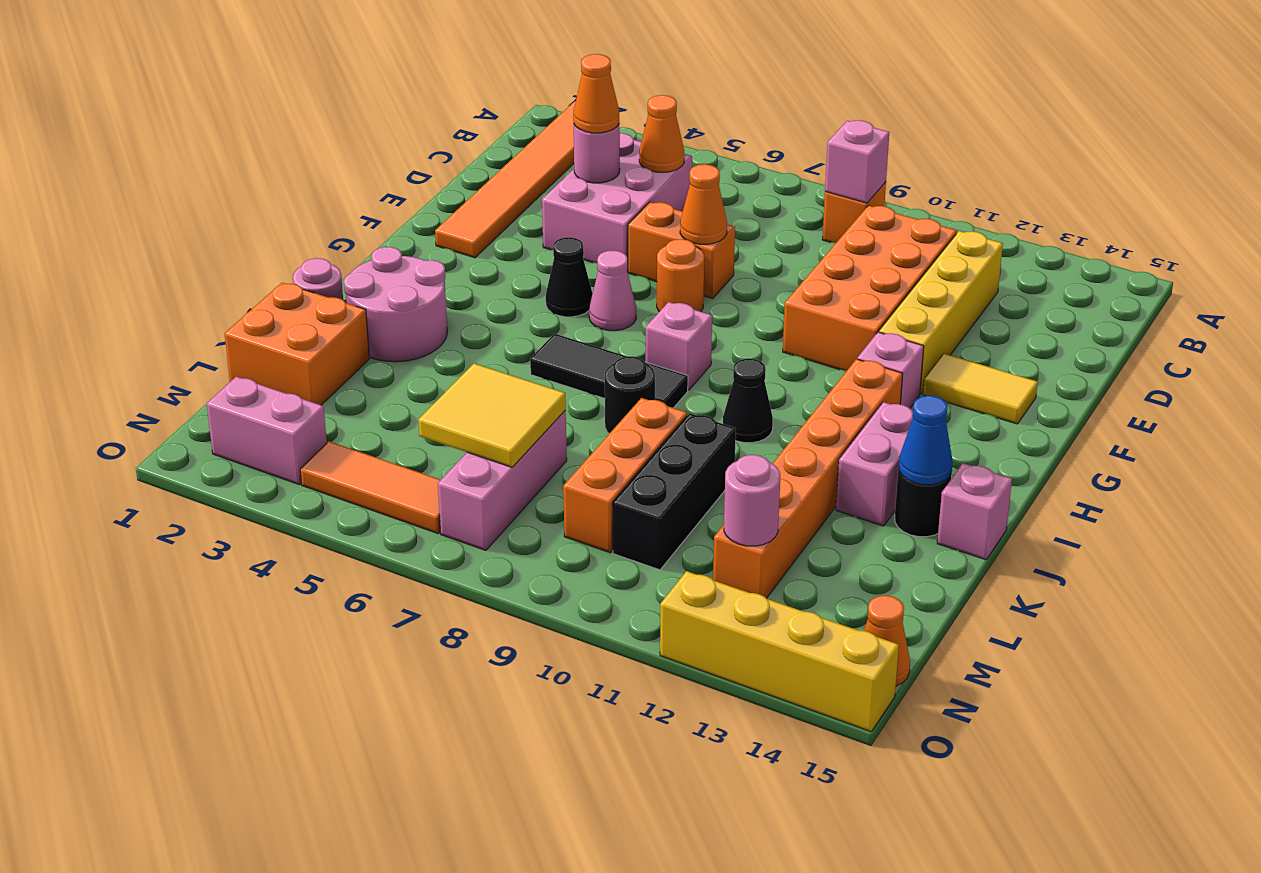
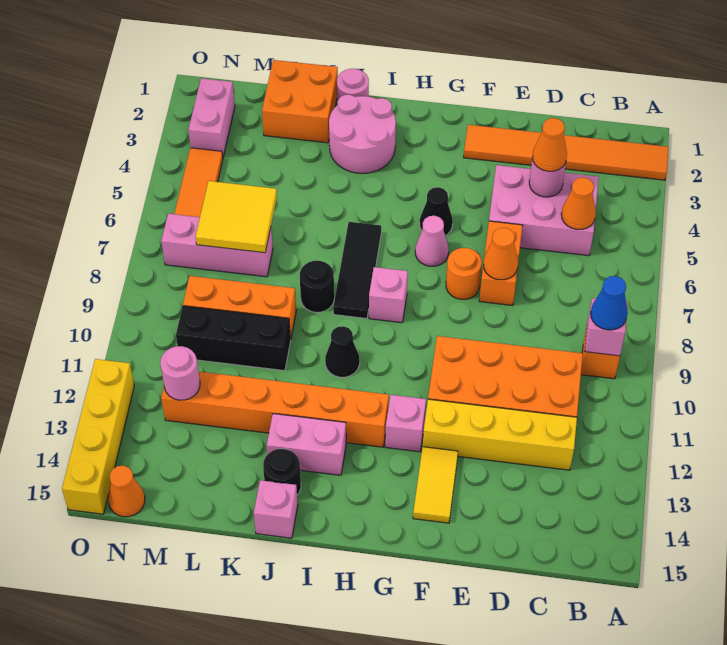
blue 1x1 cone [899,396,953,485] -> blue 1x1 cone moved to [591,276,628,330]

